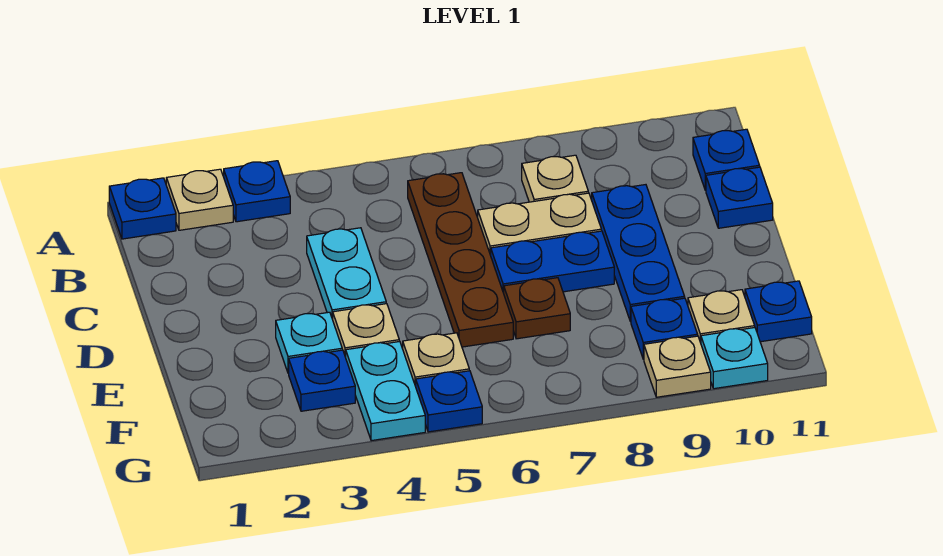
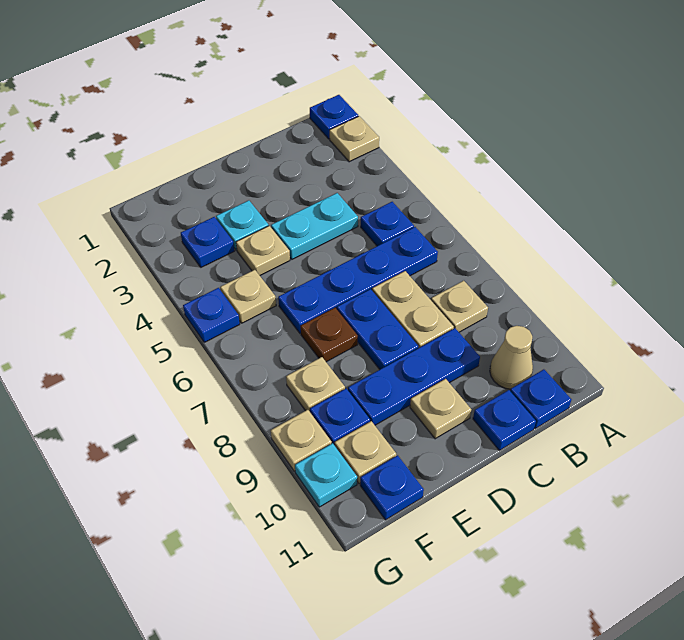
blue 1x1 plate [224,161,290,222] -> blue 1x1 plate moved to [361,202,414,246]
brown 1x4 plate [408,173,513,347] -> blue 1x4 plate [278,227,438,334]
none -> tan 1x1 cone [490,326,533,389]
none -> tan 1x1 plate [410,379,471,439]
cyan 1x2 plate [346,341,425,441] -> none
none -> tan 1x1 plate [286,357,345,411]

